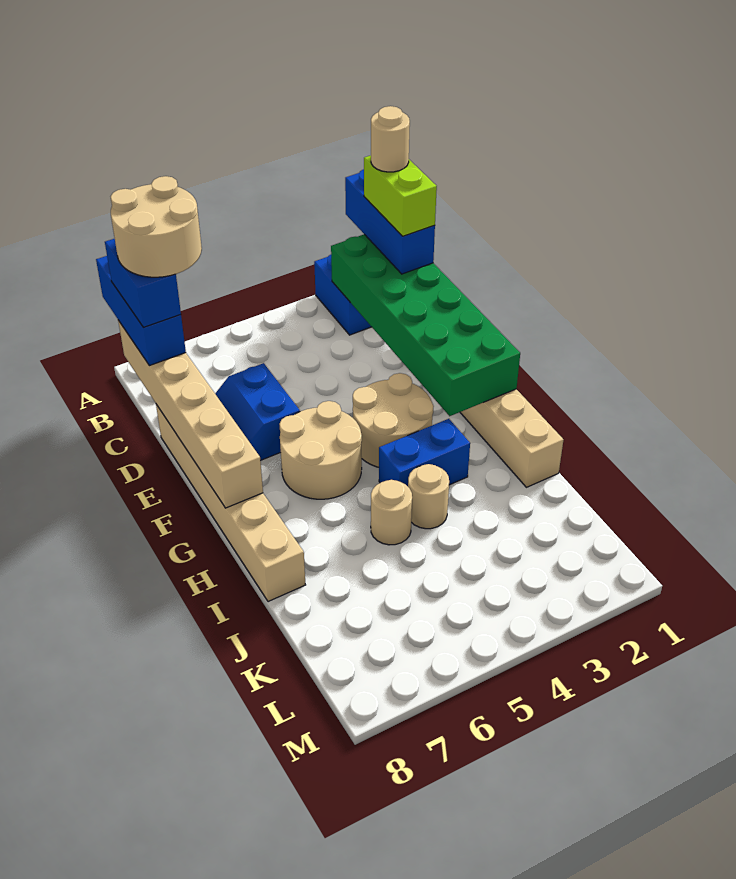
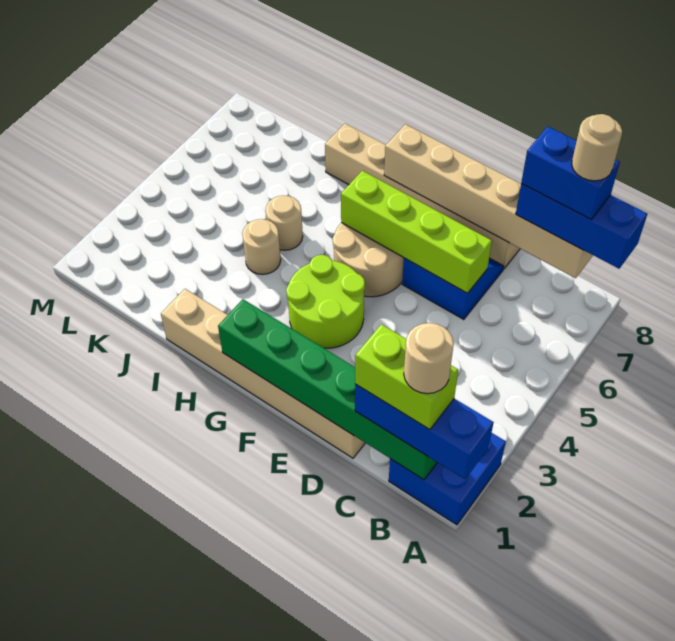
green 2x6 brick [331,234,520,416] -> green 1x6 brick [218,299,437,480]
tan 2x2 round brick [111,176,202,277] -> tan 1x1 round brick [572,114,622,181]
none -> lime 1x4 brick [341,171,492,293]
tan 2x2 round brick [353,373,434,467] -> lime 2x2 round brick [286,255,365,348]
blue 1x2 brick [379,419,470,486] -> none

